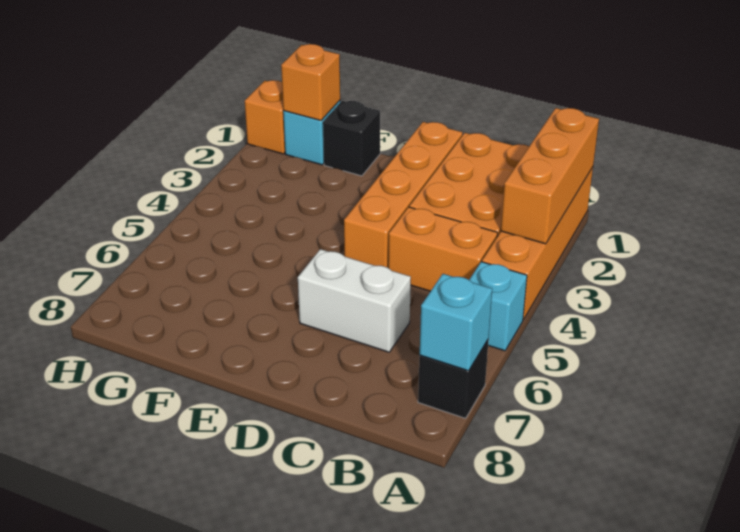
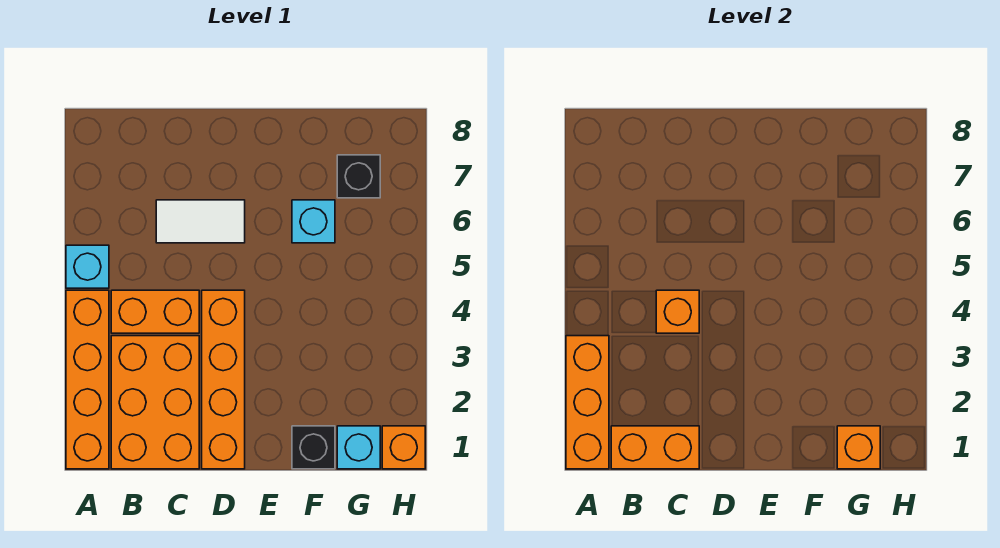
black 1x1 brick [418,339,489,418] -> black 1x1 brick moved to [337,155,380,198]
cyan 1x1 brick [420,274,492,371] -> cyan 1x1 brick moved to [292,200,335,243]
none -> orange 1x2 brick [611,426,699,469]
none -> orange 1x1 brick [656,290,699,333]
white 1x2 brick [298,249,411,352] -> white 1x2 tile [156,200,245,243]

